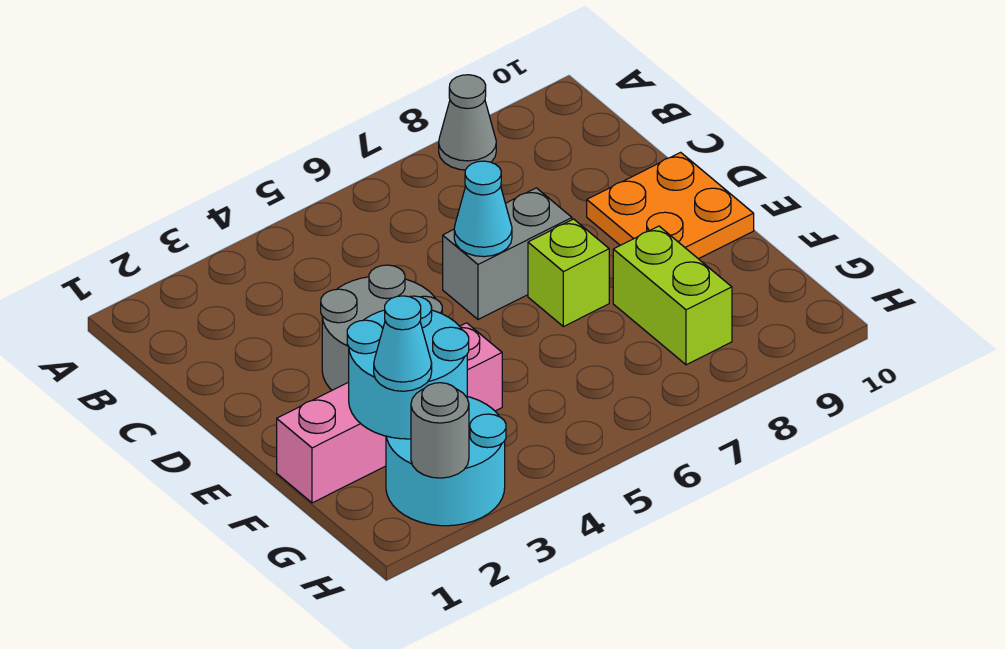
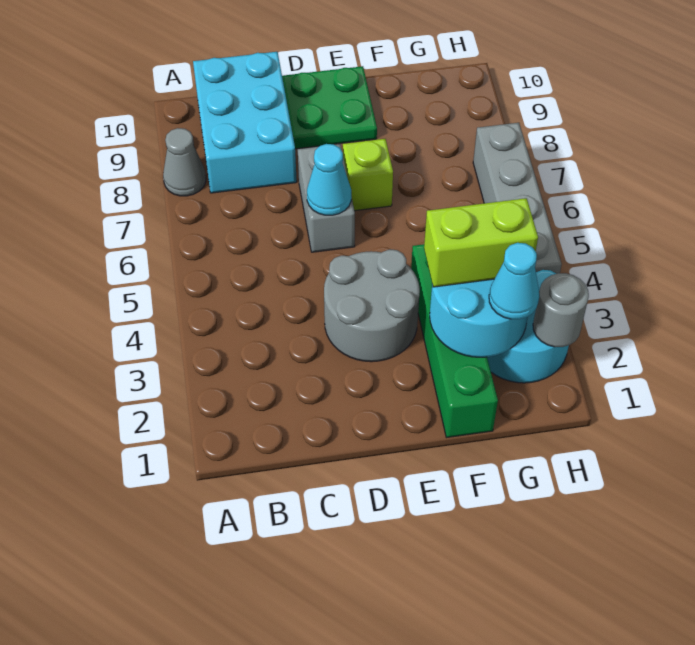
none -> cyan 2x3 brick [193,52,297,193]
orange 2x2 plate [587,152,754,259] -> green 2x2 plate [282,66,377,149]
pink 1x4 brick [277,323,502,503] -> green 1x4 brick [411,244,498,438]
lime 1x2 brick [613,226,732,365] -> lime 1x2 brick moved to [424,198,538,287]
none -> grey 1x4 brick [473,123,562,274]

